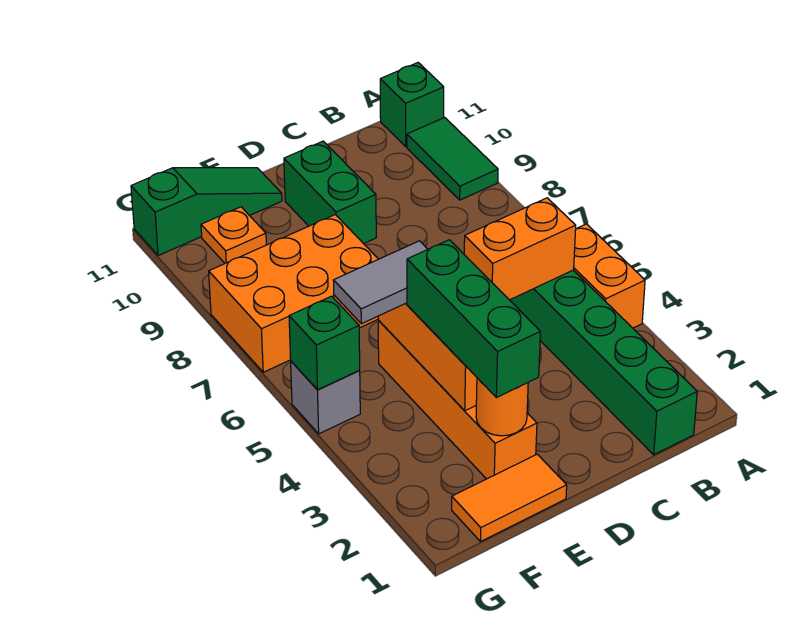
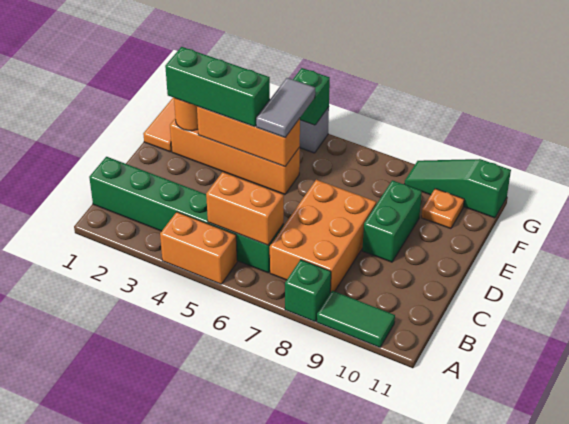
green 1x1 brick [380,63,444,146] -> green 1x1 brick moved to [285,260,331,322]
orange 1x2 brick [464,198,576,300] -> orange 1x2 brick turned to [206,172,284,245]
green 1x2 brick [284,141,376,244] -> green 1x2 brick turned to [362,180,422,262]
orange 2x3 brick [209,215,378,372] -> orange 2x3 brick moved to [270,180,376,293]
green 1x3 slope [131,168,282,256] -> green 1x3 slope turned to [405,159,511,218]

